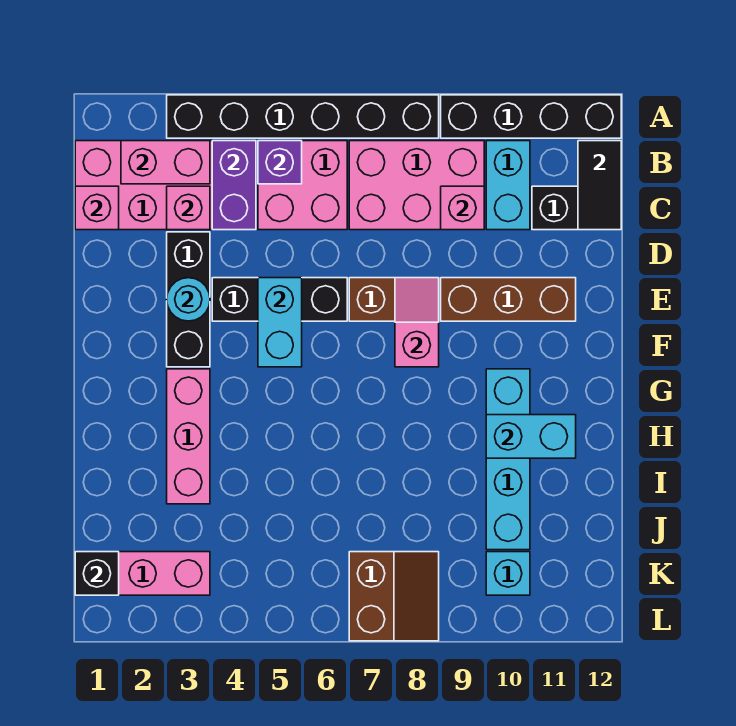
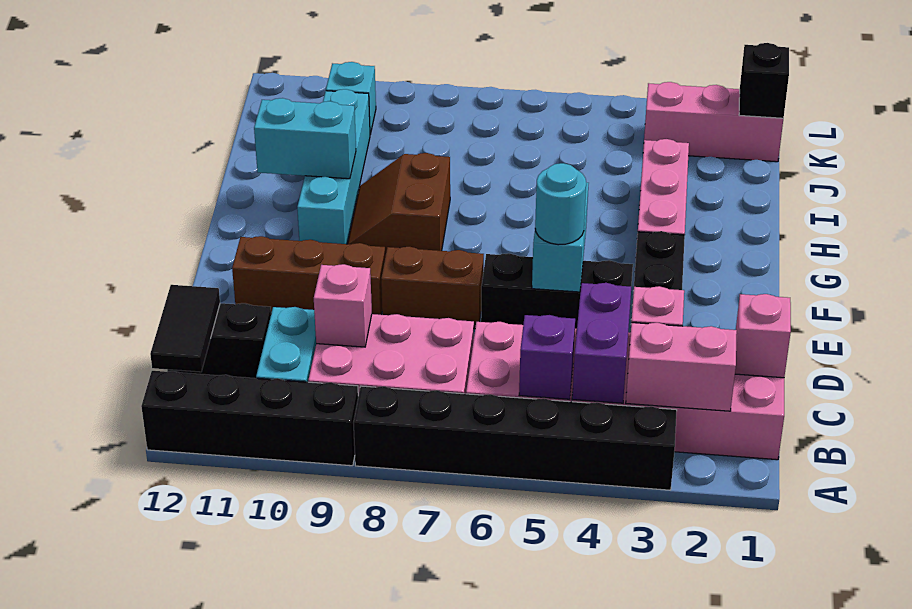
cyan 1x1 round brick [167,278,210,321] -> cyan 1x1 round brick moved to [535,163,586,245]
pink 1x2 slope [395,278,439,367] -> none
brown 2x2 slope [349,552,439,641] -> brown 2x2 slope moved to [347,153,450,256]

